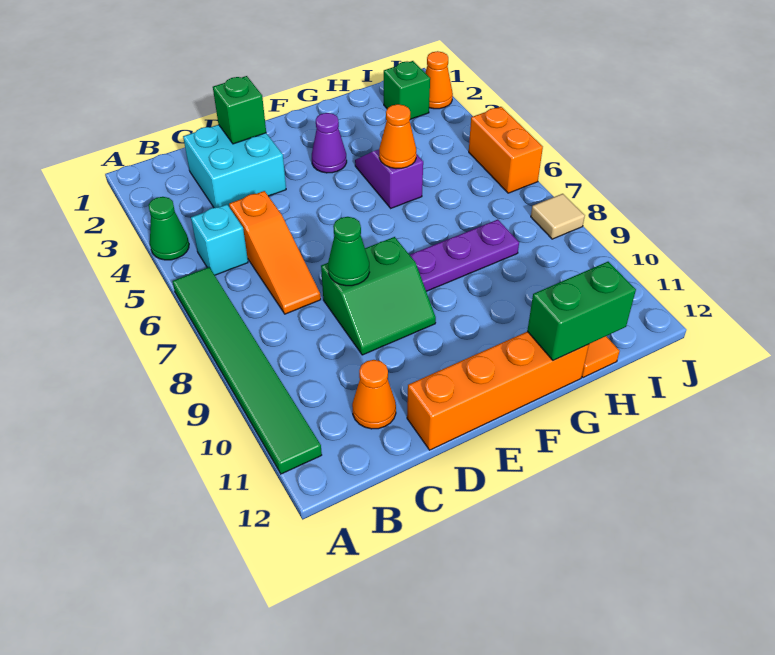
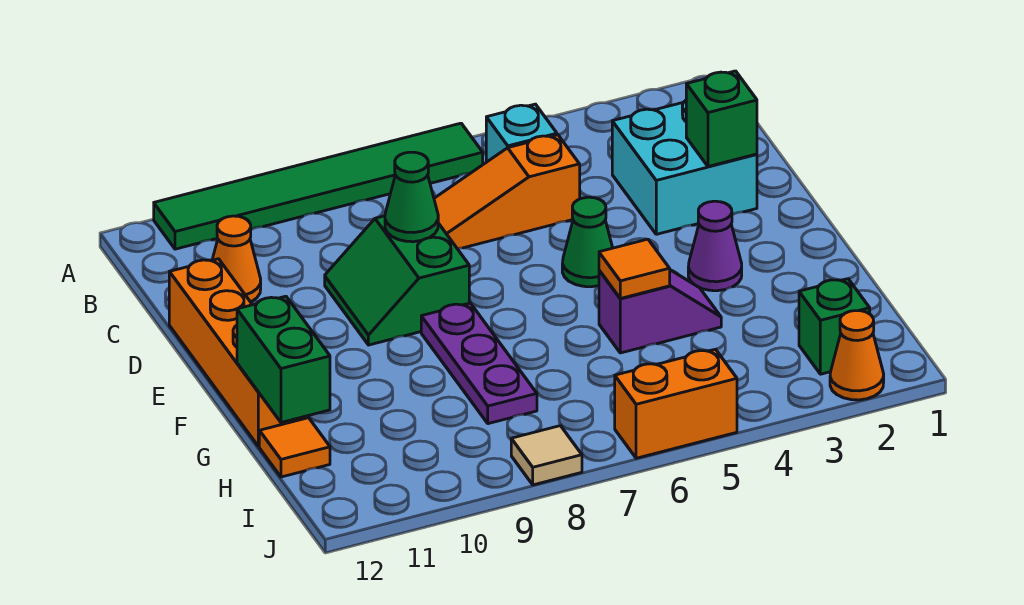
green 1x1 cone [149,197,189,260] -> green 1x1 cone moved to [562,197,613,287]
orange 1x1 cone [379,104,416,169] -> orange 1x1 tile [599,239,670,298]

